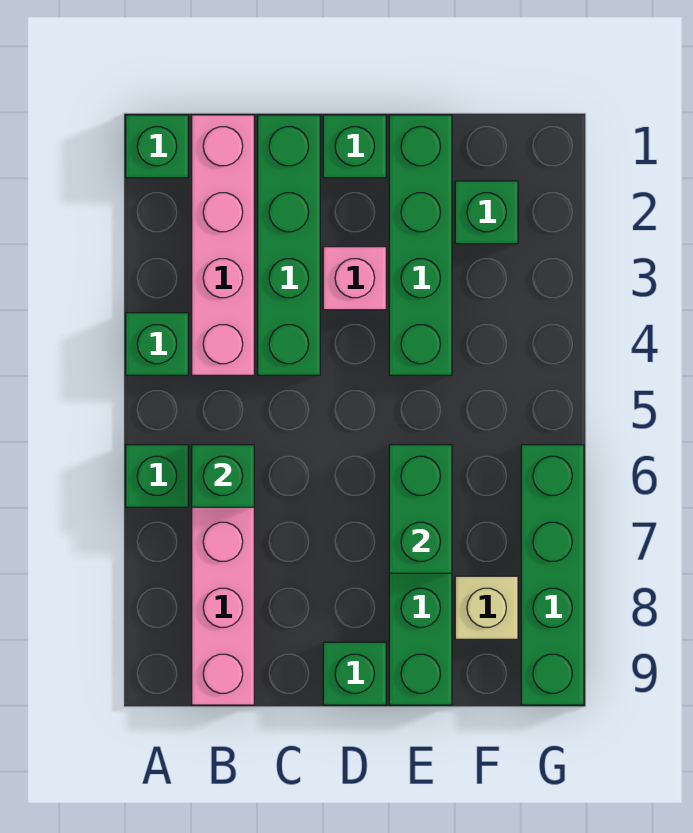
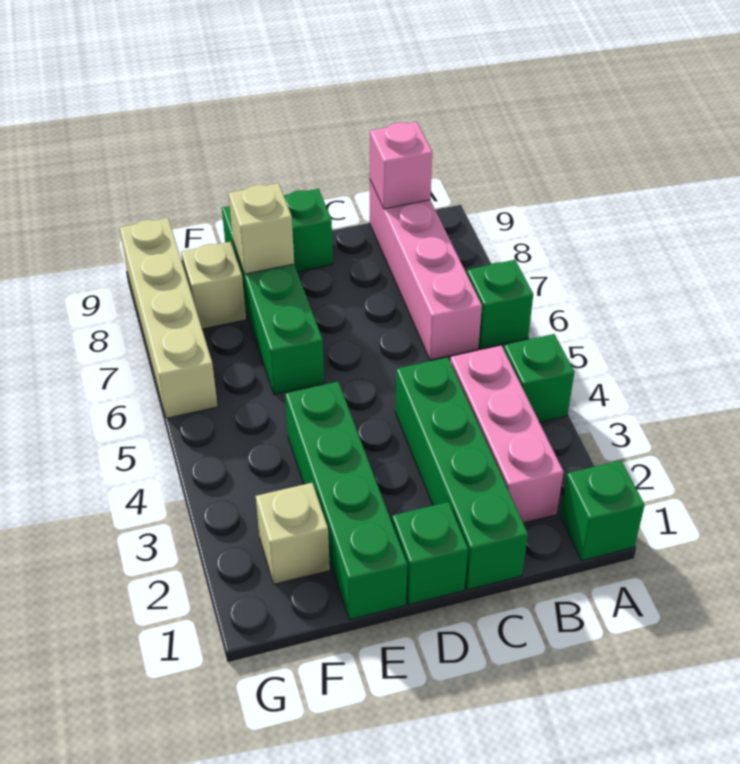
pink 1x4 brick [192,115,254,375] -> pink 1x3 brick [450,346,563,523]
green 1x1 brick [192,445,254,507] -> none
pink 1x1 brick [323,247,386,310] -> pink 1x1 brick moved to [370,122,432,209]
green 1x2 brick [389,445,452,573] -> none
none -> tan 1x1 brick [229,183,294,274]
green 1x1 brick [455,181,518,244] -> tan 1x1 brick [256,483,330,584]
green 1x4 brick [521,445,584,705] -> tan 1x4 brick [119,218,218,418]

